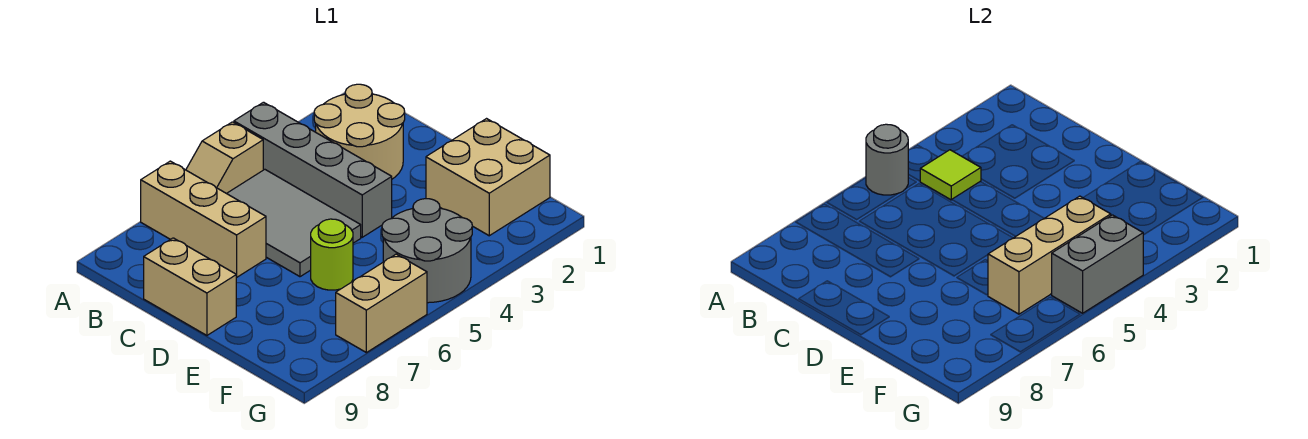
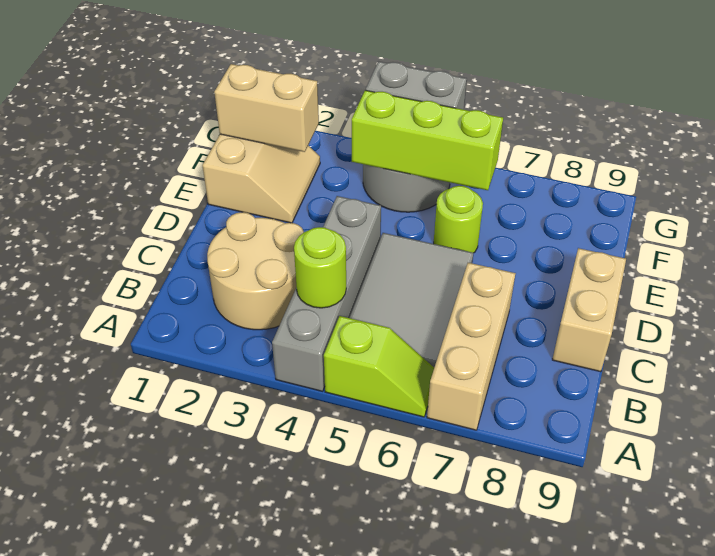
tan 1x2 slope [186,122,263,194] -> lime 1x2 slope [324,316,434,417]
grey 1x1 round brick [866,124,908,195] -> none
lime 1x1 tile [920,150,981,200] -> lime 1x1 round brick [294,227,346,308]
tan 2x2 brick [426,119,550,236] -> tan 2x2 slope [202,134,320,223]
tan 1x3 brick [988,196,1111,314] -> lime 1x3 brick [352,90,503,190]
tan 1x2 brick [336,254,427,353] -> tan 1x2 brick moved to [214,64,319,152]

